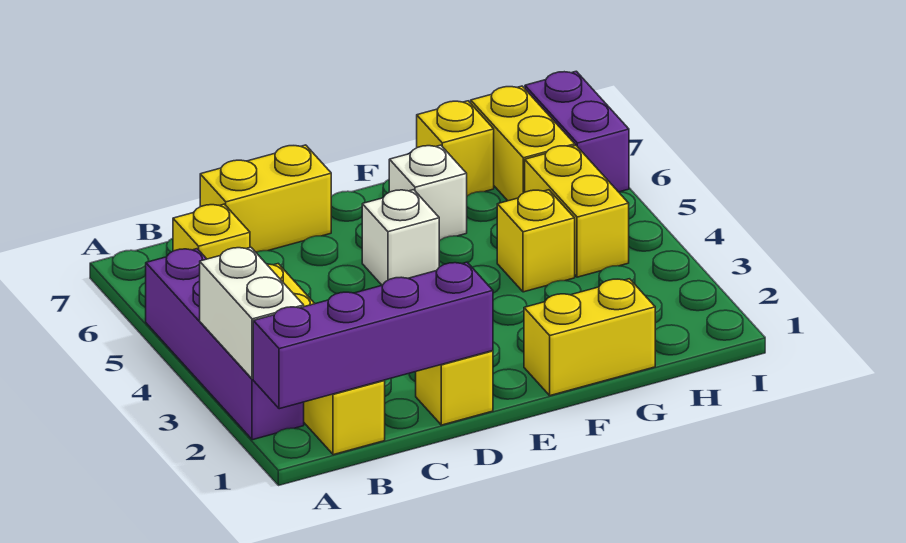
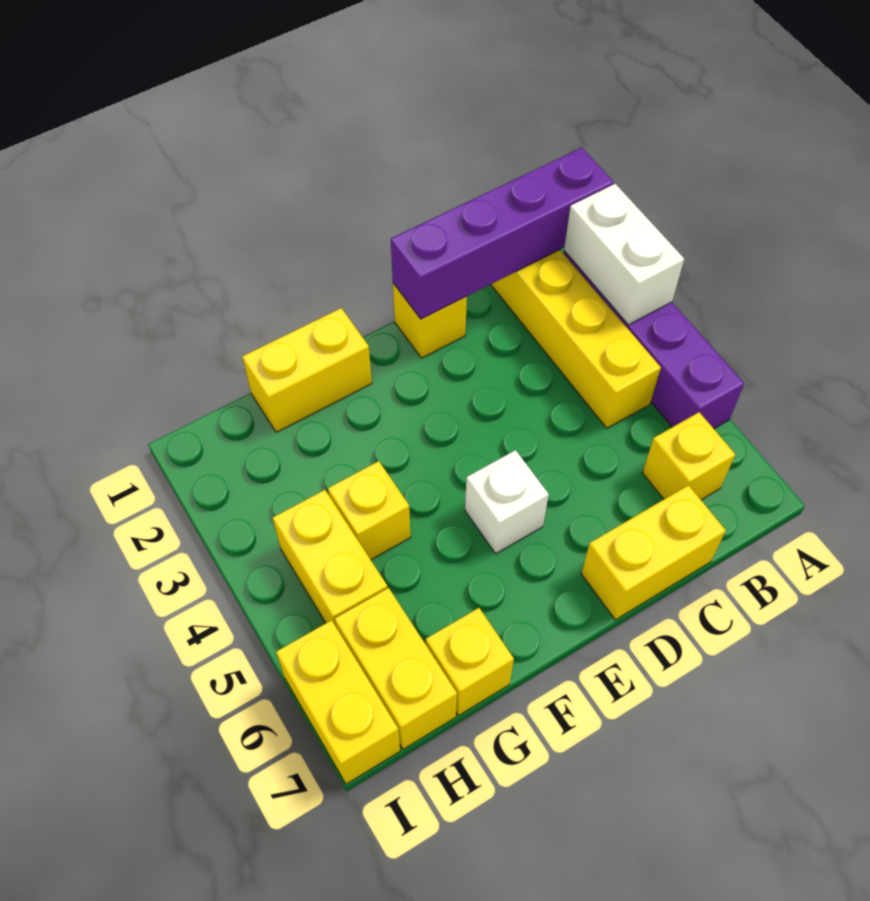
white 1x1 brick [389,145,467,241] -> none
purple 1x2 brick [525,71,629,192] -> yellow 1x2 brick [276,620,400,784]

